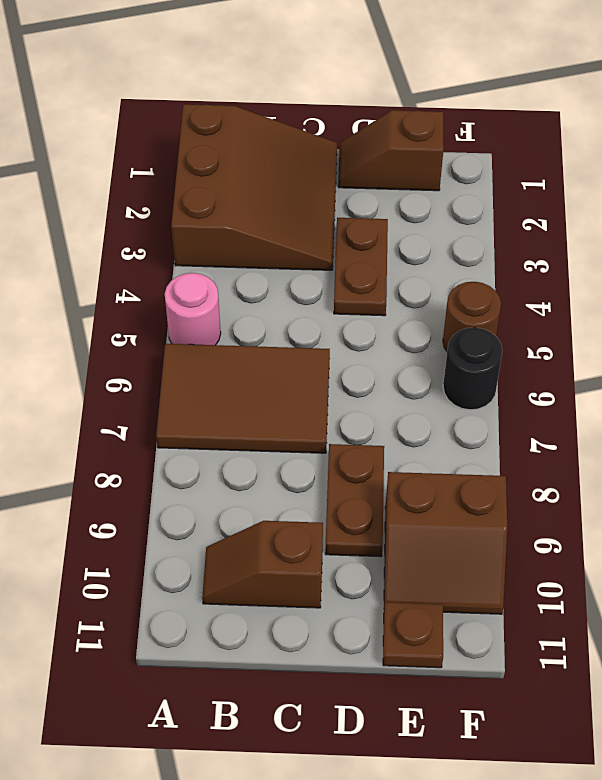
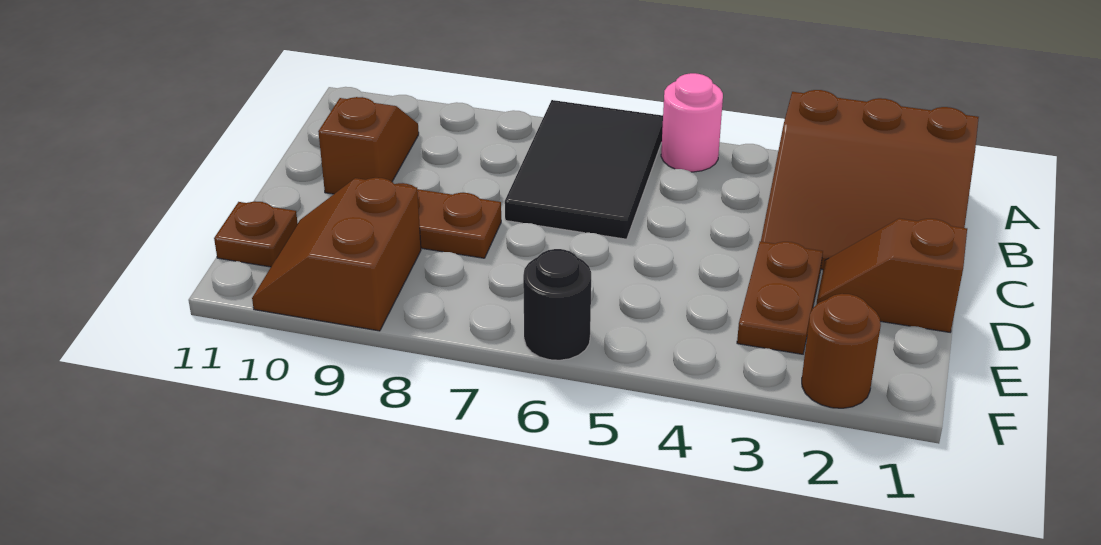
brown 2x3 tile [156,344,330,453] -> black 2x3 tile [505,100,663,239]
brown 1x2 slope [338,110,444,191] -> brown 1x2 slope turned to [816,218,967,332]
brown 1x2 plate [334,218,388,316] -> brown 1x2 plate turned to [737,241,823,354]
brown 1x1 round brick [443,282,501,351] -> brown 1x1 round brick moved to [802,294,881,408]

